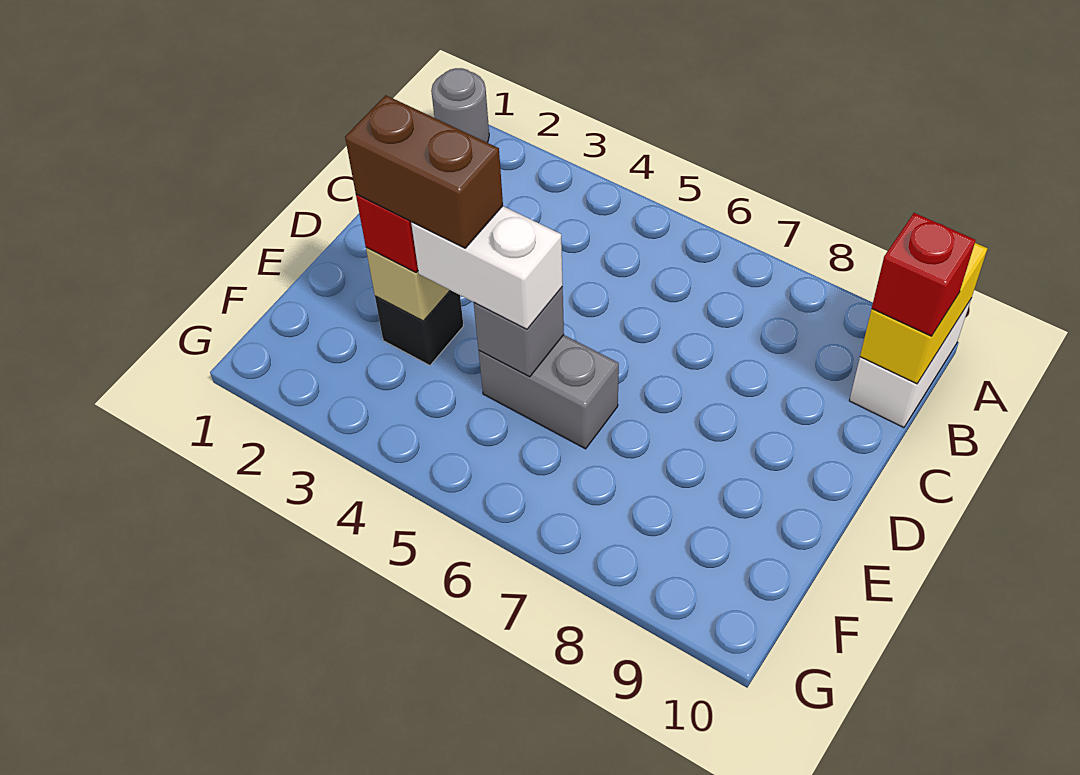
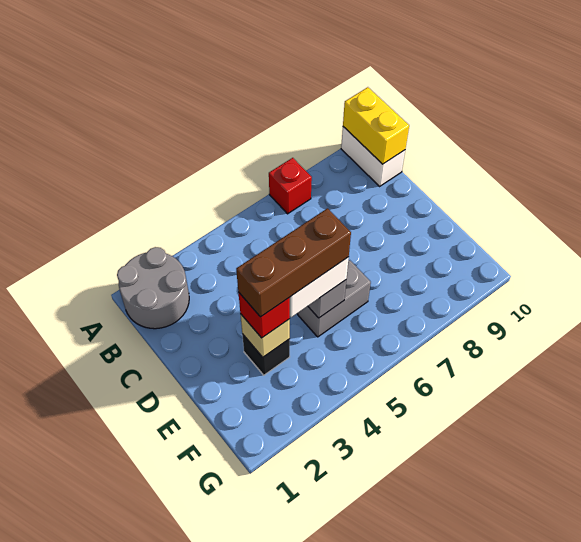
grey 1x1 round brick [431,68,489,143] -> grey 2x2 round brick [117,247,189,329]
red 1x1 brick [872,213,976,336] -> red 1x1 brick moved to [269,158,312,214]
brown 1x2 brick [345,95,503,248] -> brown 1x3 brick [236,208,351,317]

